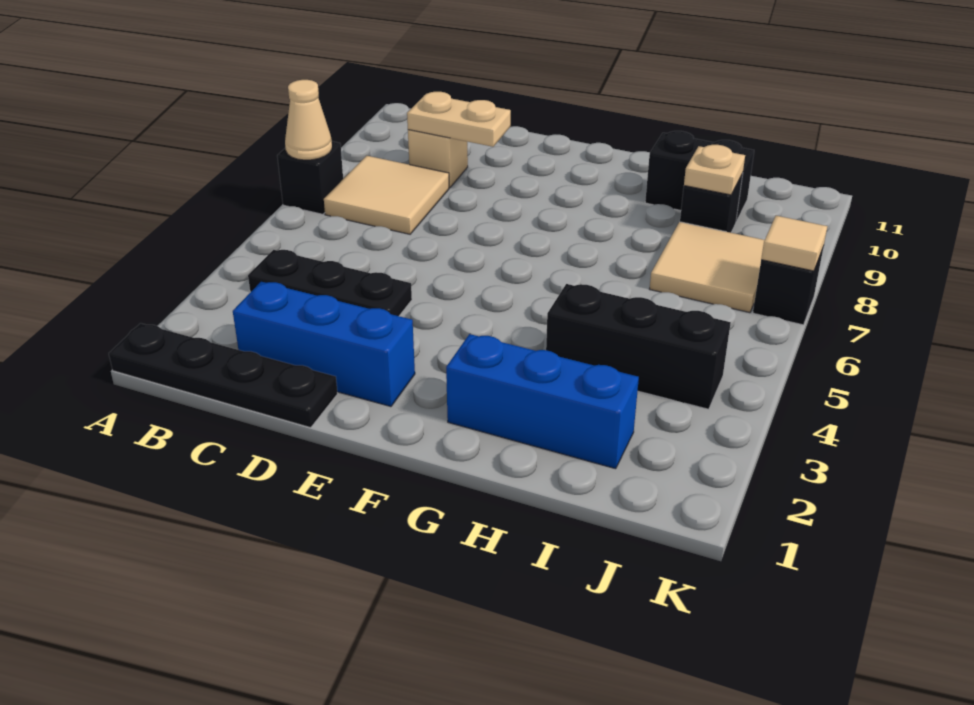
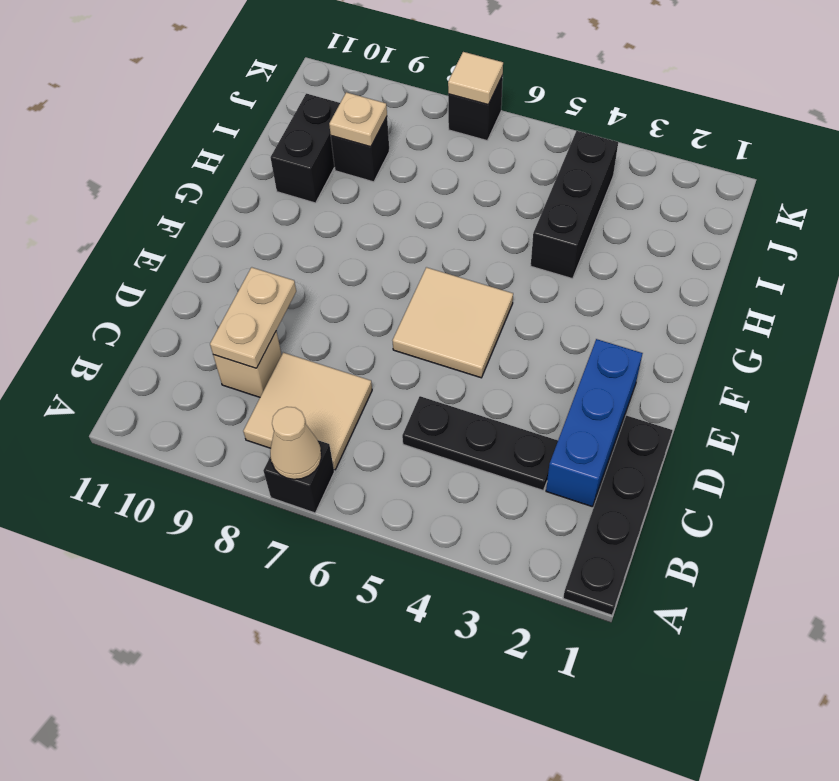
black 1x3 plate [248,250,412,316] -> black 1x3 plate turned to [402,396,558,490]
blue 1x3 brick [446,334,639,469] -> none
tan 2x2 tile [650,222,765,313] -> tan 2x2 tile moved to [393,267,513,378]

